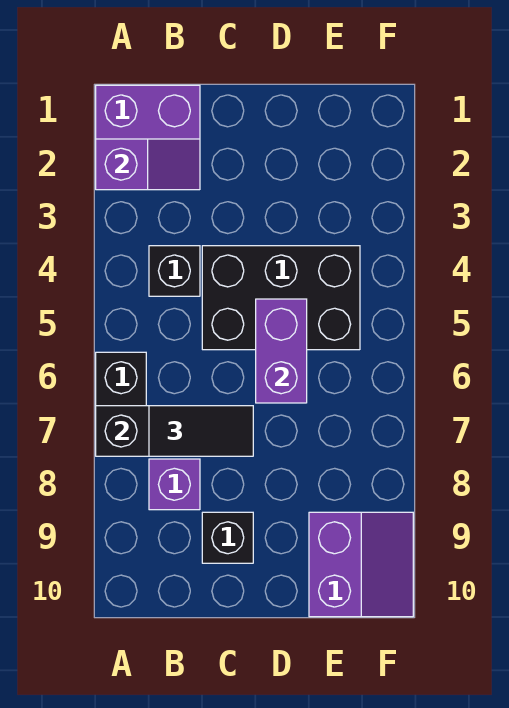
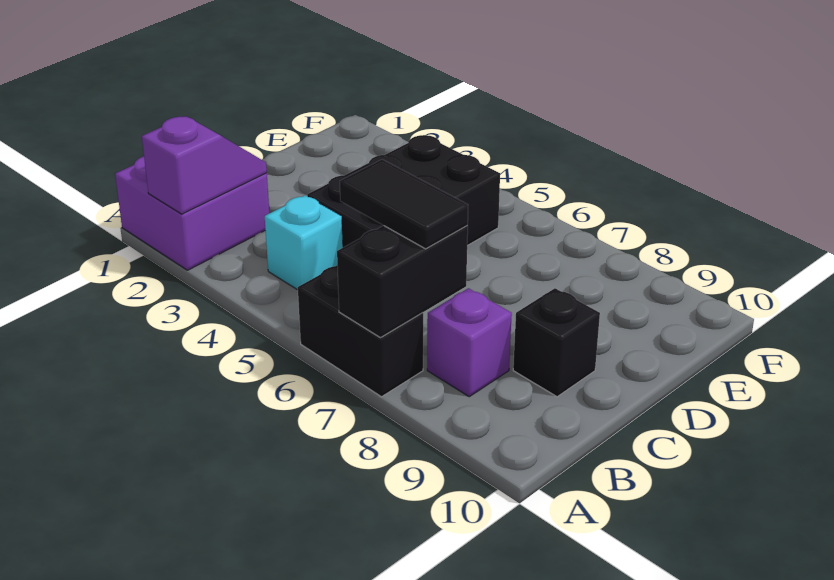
black 1x1 brick [149,246,200,296] -> cyan 1x1 brick [265,195,343,290]
black 1x2 tile [149,406,253,456] -> black 1x2 tile turned to [340,159,468,249]
purple 1x2 brick [256,299,307,403] -> none
purple 2x2 slope [309,512,413,617] -> none

